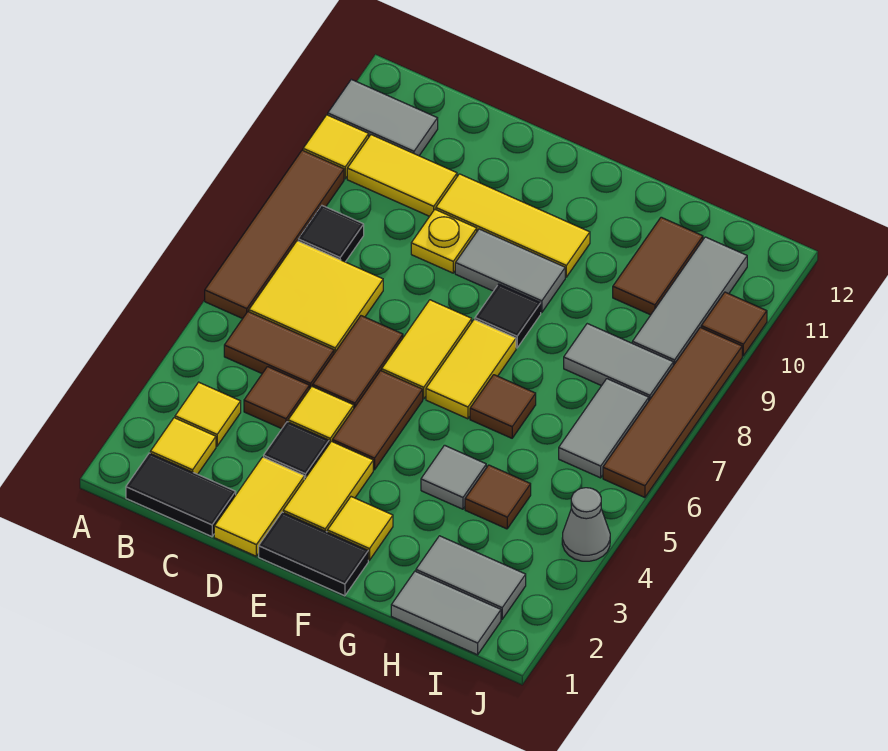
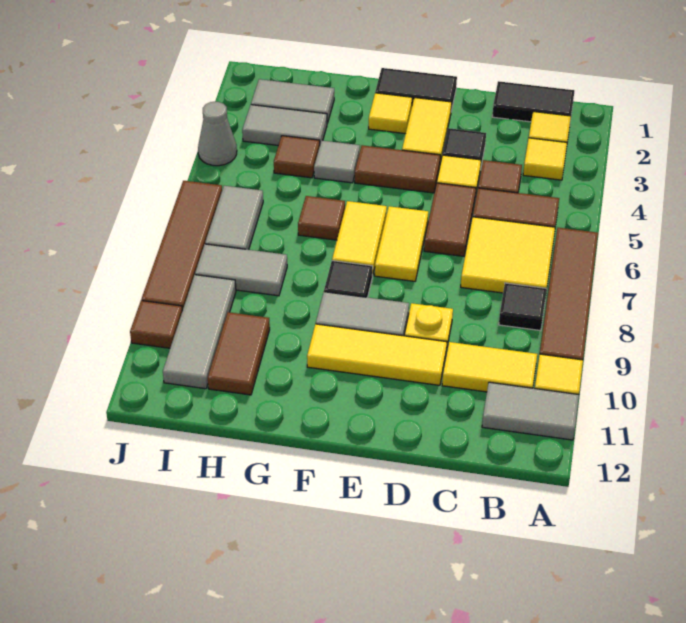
yellow 1x2 tile [214,457,304,556] -> none
brown 1x2 tile [332,371,423,470] -> brown 1x2 tile turned to [355,145,440,193]
grey 1x2 tile [391,571,501,655] -> grey 1x2 tile moved to [242,105,327,145]

